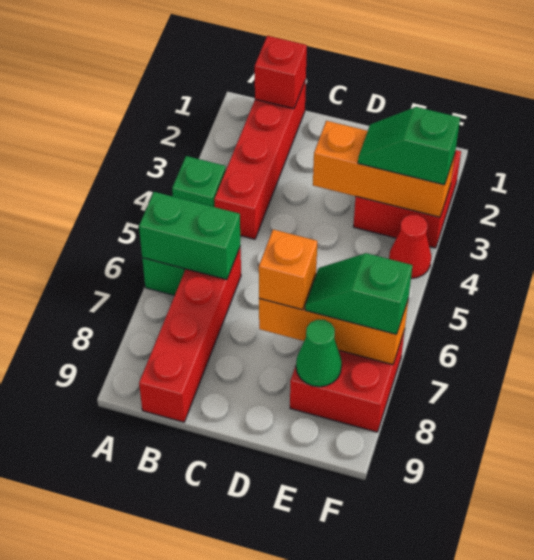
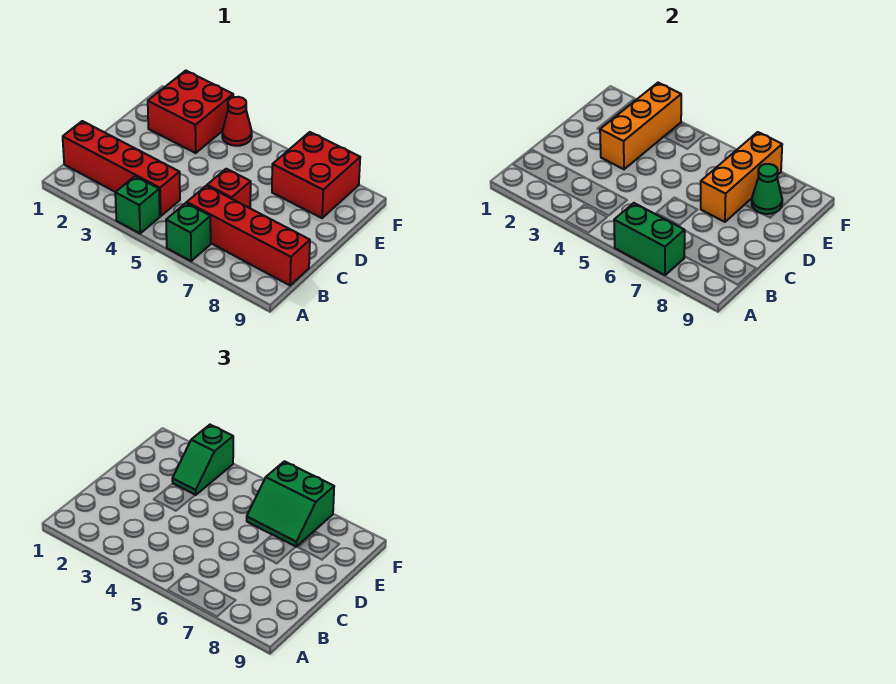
green 1x2 brick [139,192,241,280] -> green 1x2 brick turned to [614,203,685,275]
red 1x1 brick [255,36,307,109] -> red 1x1 brick moved to [207,169,251,208]
orange 1x1 brick [259,230,317,310] -> none
green 1x2 slope [305,253,412,334] -> green 2x2 slope [247,461,334,547]

